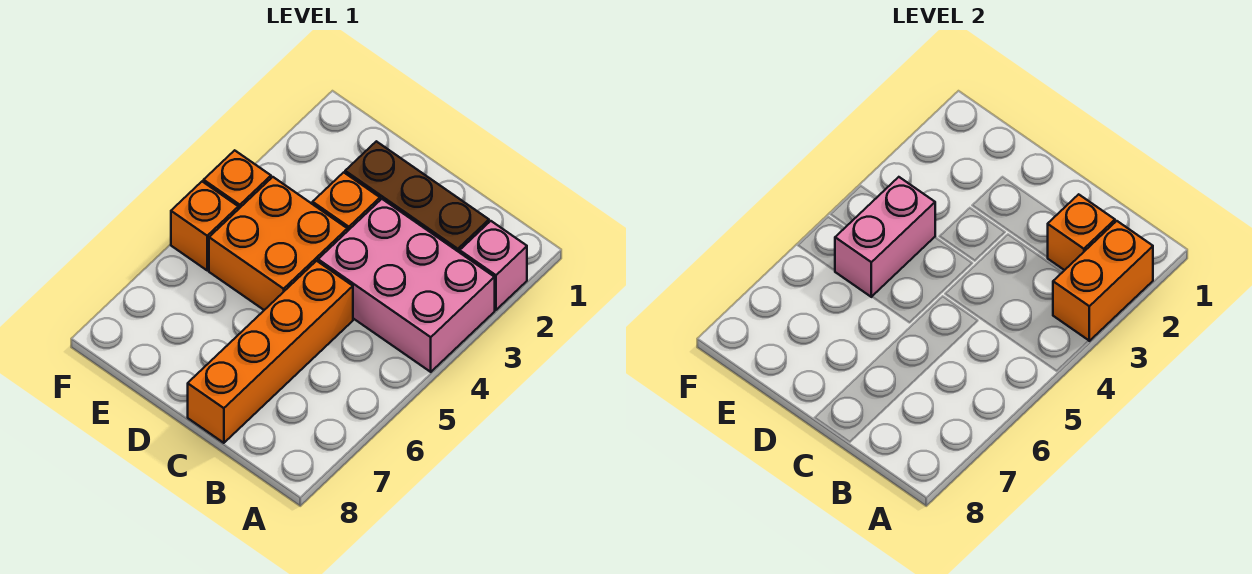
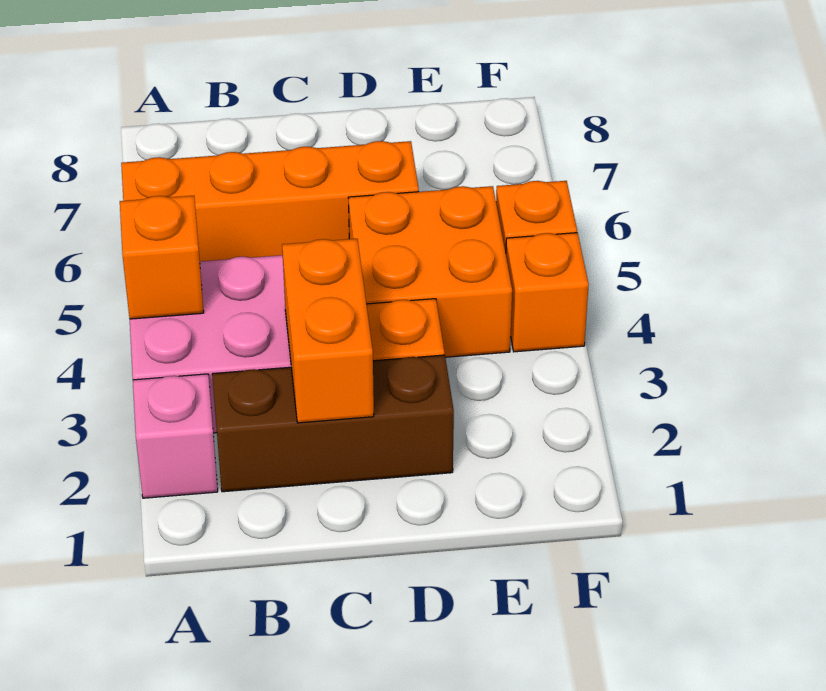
orange 1x2 brick [1053,221,1153,341] -> orange 1x2 brick moved to [282,239,374,423]
orange 1x1 brick [1047,194,1115,270] -> orange 1x1 brick moved to [120,196,204,319]
orange 1x4 brick [188,261,353,443] -> orange 1x4 brick turned to [121,141,419,262]
pink 1x2 brick [835,177,935,297] -> none

